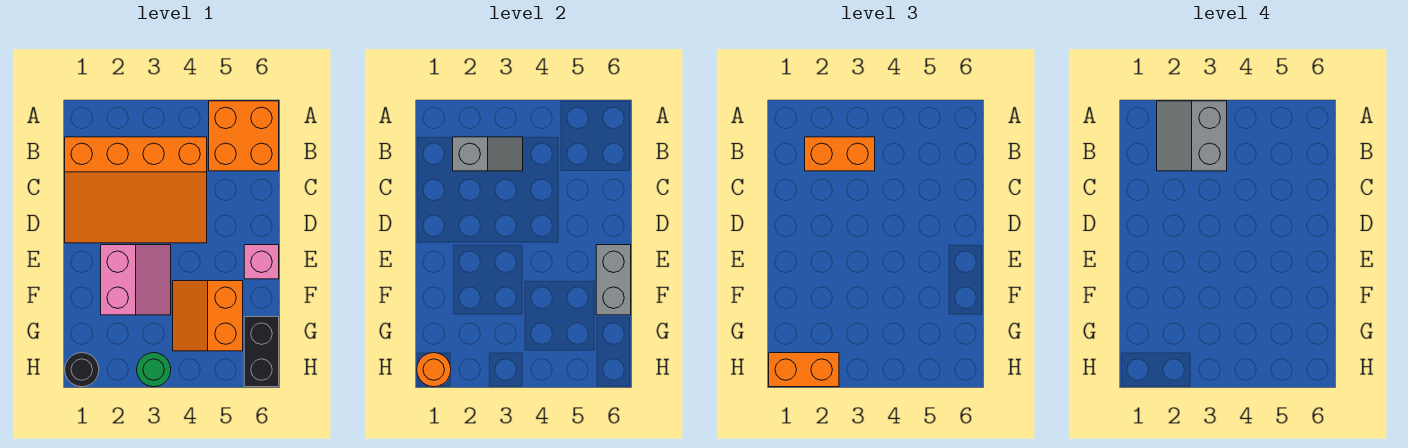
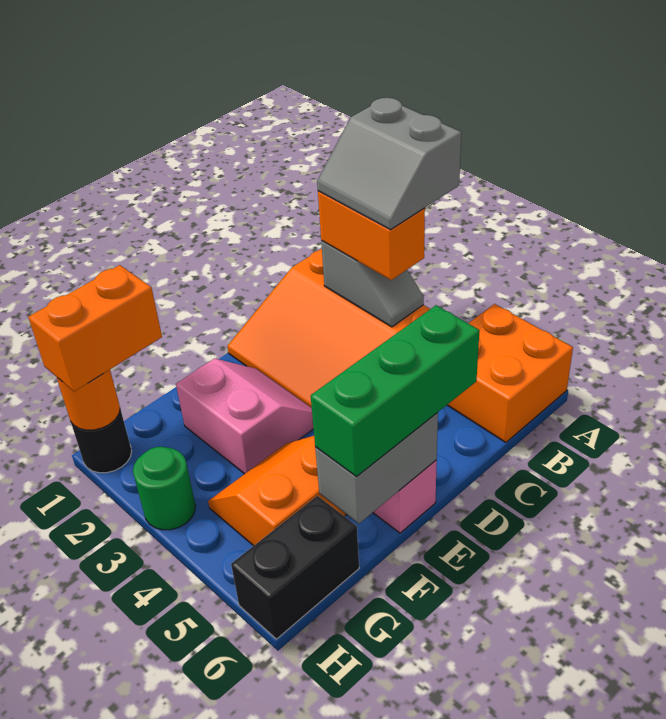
grey 2x2 slope [1157,101,1227,171] -> grey 2x2 slope turned to [317,98,461,230]
none -> green 1x3 brick [311,305,480,477]
pink 2x2 slope [101,245,171,315] -> pink 2x2 slope turned to [176,358,314,474]
orange 1x2 brick [769,353,839,387] -> orange 1x2 brick turned to [28,265,162,392]

